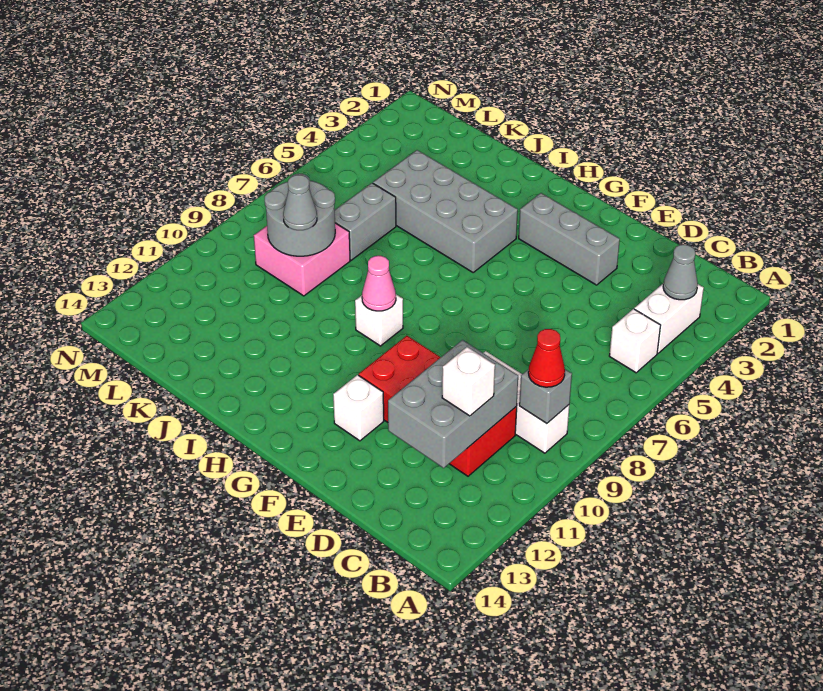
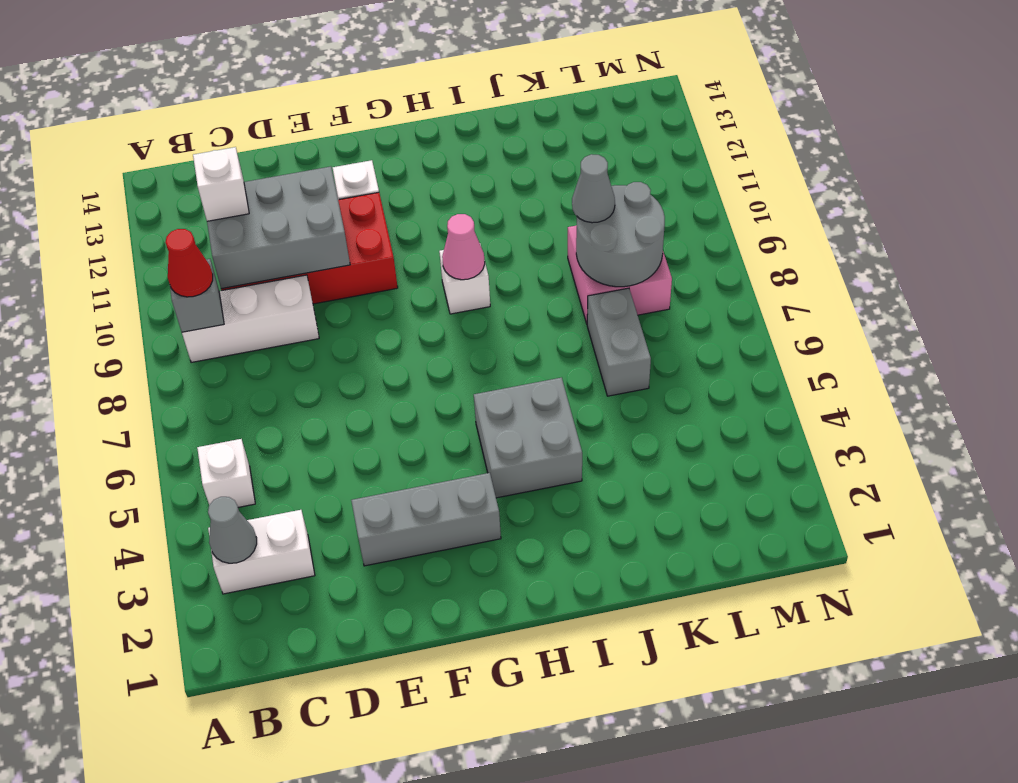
white 1x2 brick [634,283,704,353] -> white 1x2 brick turned to [208,510,315,594]
grey 2x3 brick [388,340,518,468] -> grey 2x3 brick turned to [207,167,350,289]
grey 2x4 brick [373,150,518,272] -> grey 2x2 brick [474,378,582,498]

